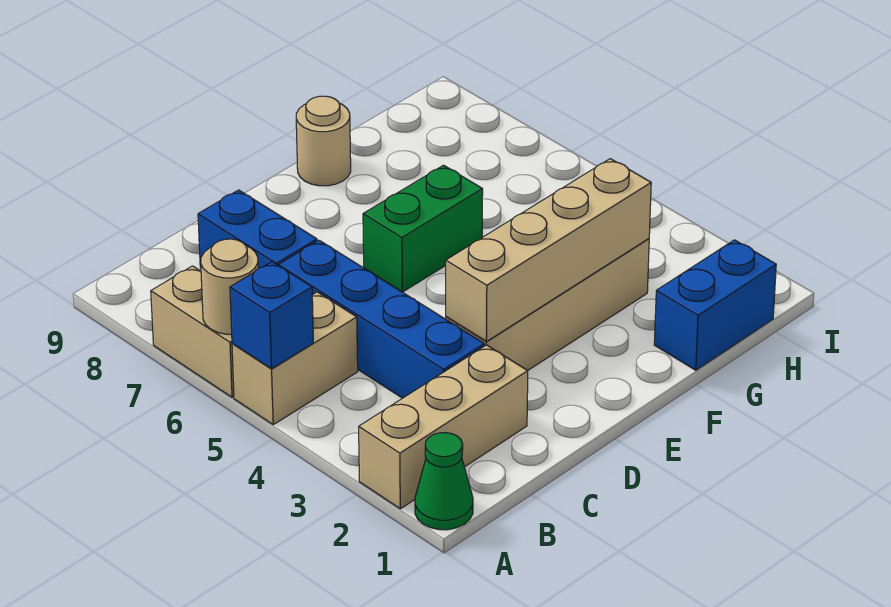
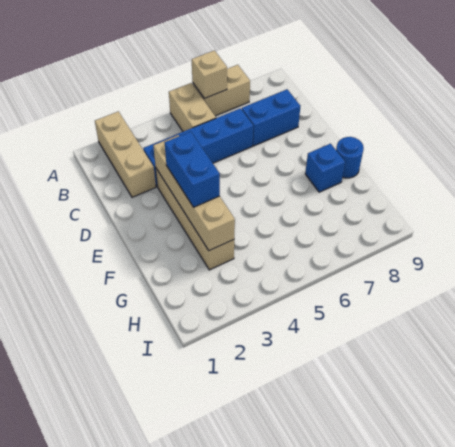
green 1x1 cone [415,433,473,530] -> none
blue 1x1 brick [230,262,313,369] -> blue 1x1 brick moved to [305,144,345,192]
tan 1x1 round brick [201,239,258,334] -> tan 1x1 brick [192,51,227,99]
green 1x2 brick [363,165,483,292] -> none
tan 1x1 round brick [296,96,351,186] -> blue 1x1 round brick [336,137,364,178]
blue 1x2 brick [654,240,776,370] -> blue 1x2 brick moved to [164,132,220,207]

